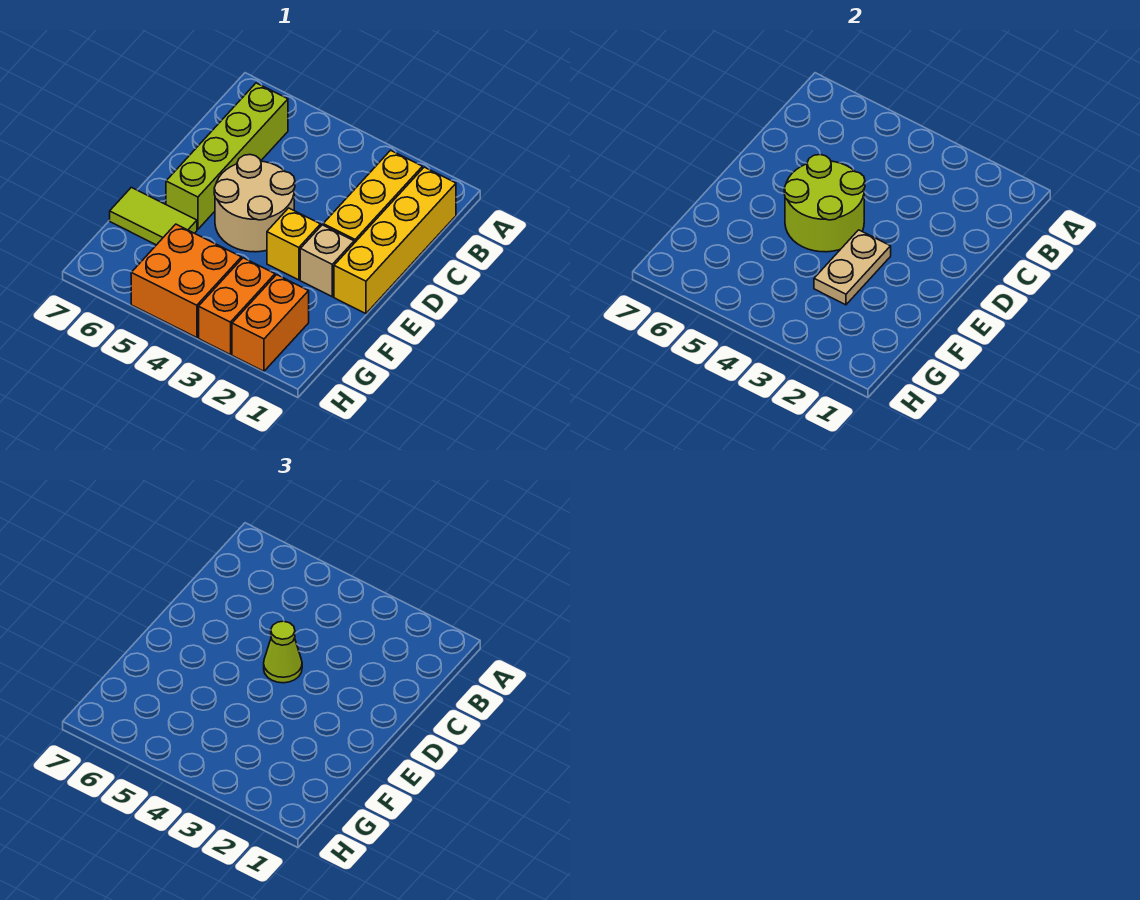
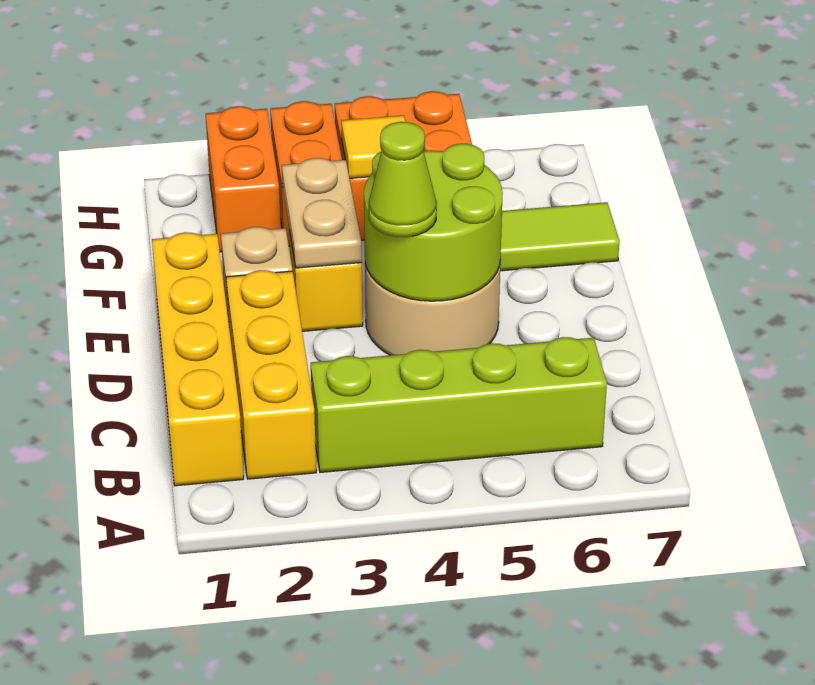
lime 1x4 brick [166,83,288,229] -> lime 1x4 brick turned to [311,337,607,472]
none -> yellow 1x1 tile [341,115,405,178]

